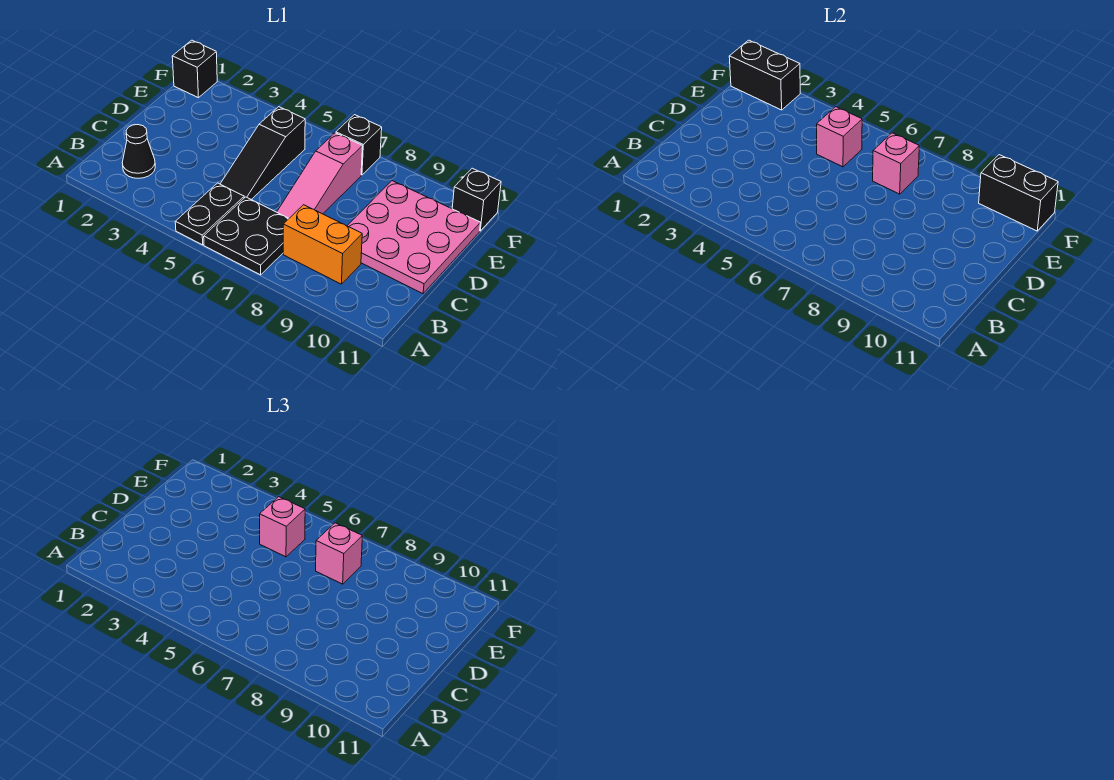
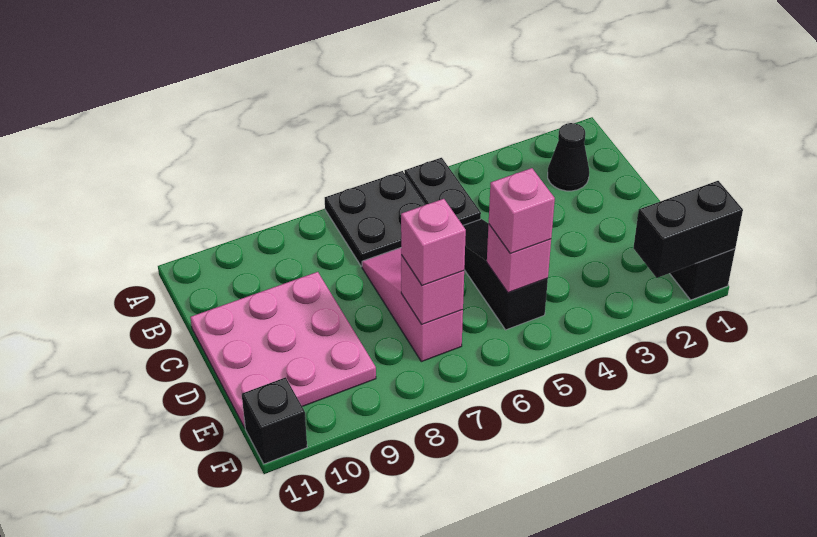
orange 1x2 brick [283,205,362,284] -> none
black 1x1 brick [336,115,382,175] -> none
black 1x2 brick [979,155,1058,231] -> none

